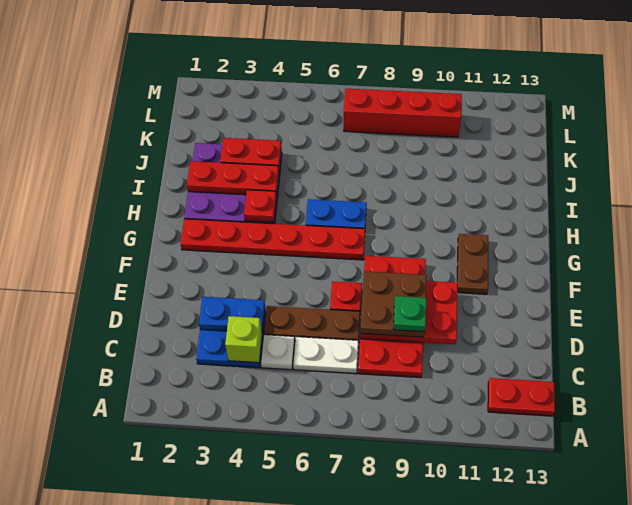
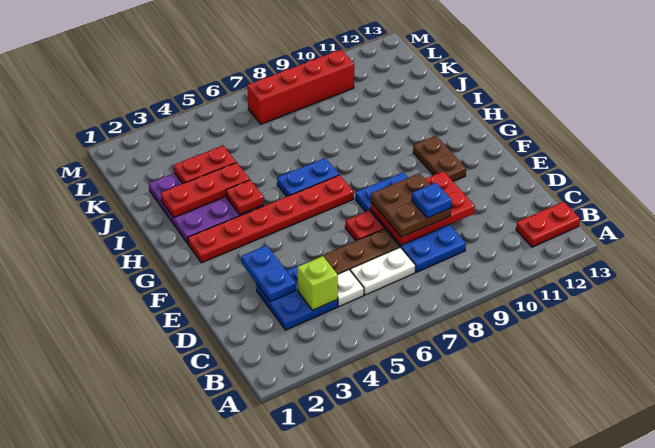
red 2x4 plate [358,256,426,377] -> blue 2x4 plate [356,172,466,272]
blue 1x2 plate [199,297,265,331] -> blue 1x2 plate turned to [242,245,296,302]
green 1x1 plate [394,296,427,332] -> blue 1x1 plate [412,183,451,218]

